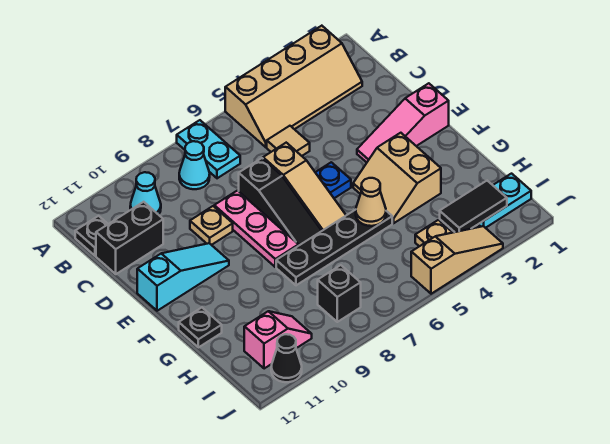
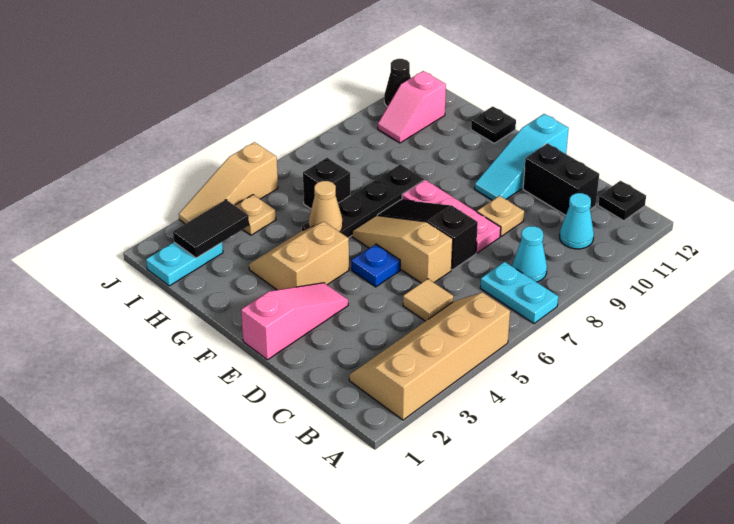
black 1x2 brick [96,202,163,274] -> black 1x2 brick turned to [523,143,599,215]
tan 2x2 slope [353,133,441,223] -> tan 2x2 slope turned to [249,222,349,290]
black 1x1 brick [318,265,361,322] -> black 1x1 brick moved to [303,158,350,209]

